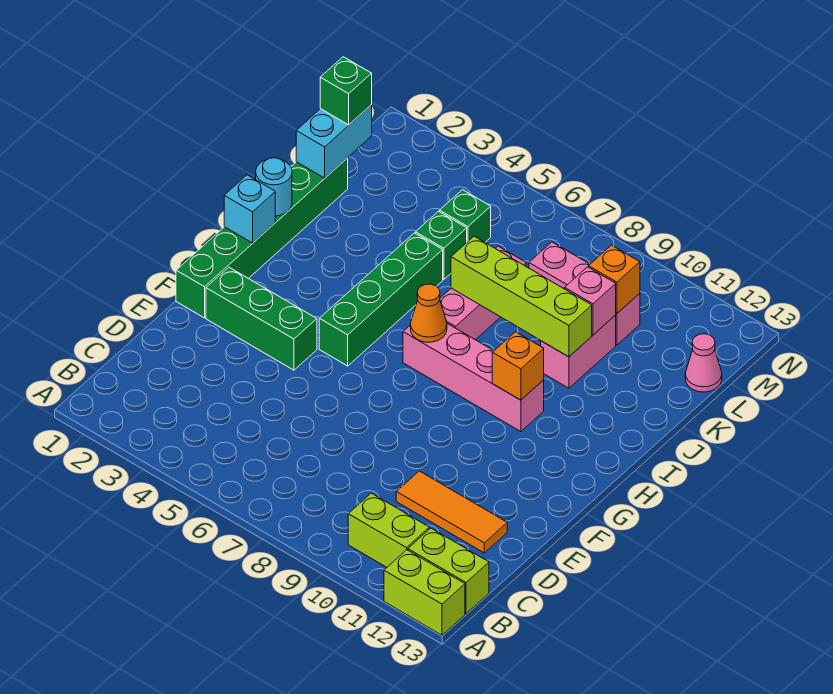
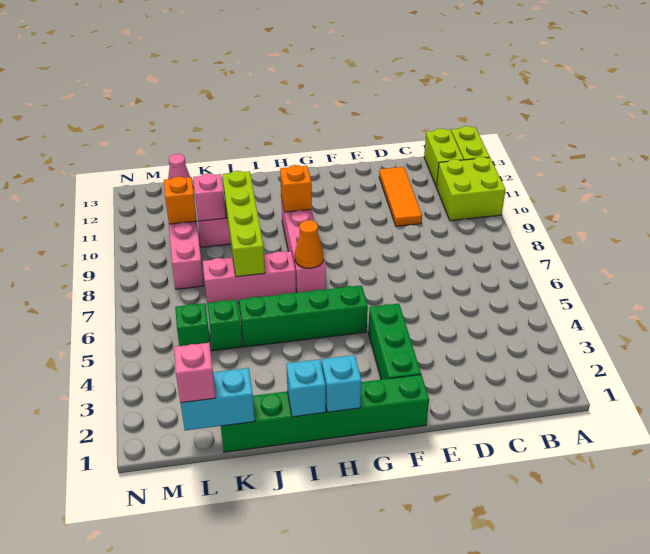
lime 1x2 brick [348,493,429,567] -> lime 2x2 brick [437,157,505,221]
cyan 1x1 round brick [256,158,292,216] -> cyan 1x1 brick [286,359,326,417]
green 1x1 brick [320,57,372,125] -> pink 1x1 brick [174,343,216,403]

